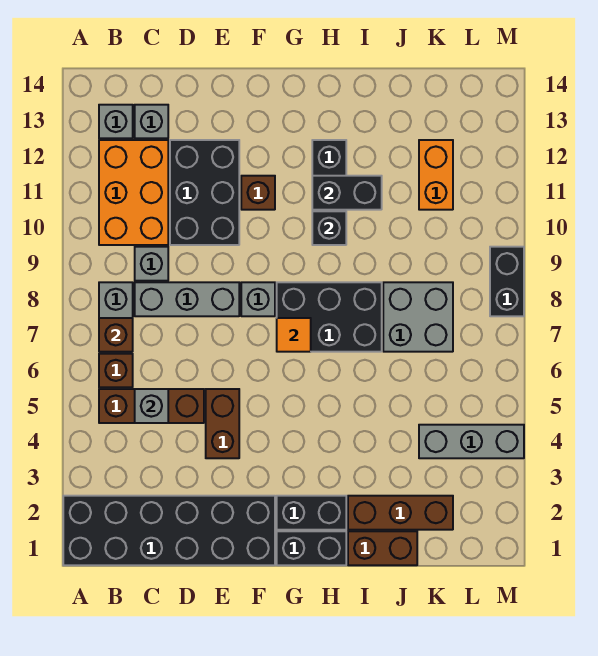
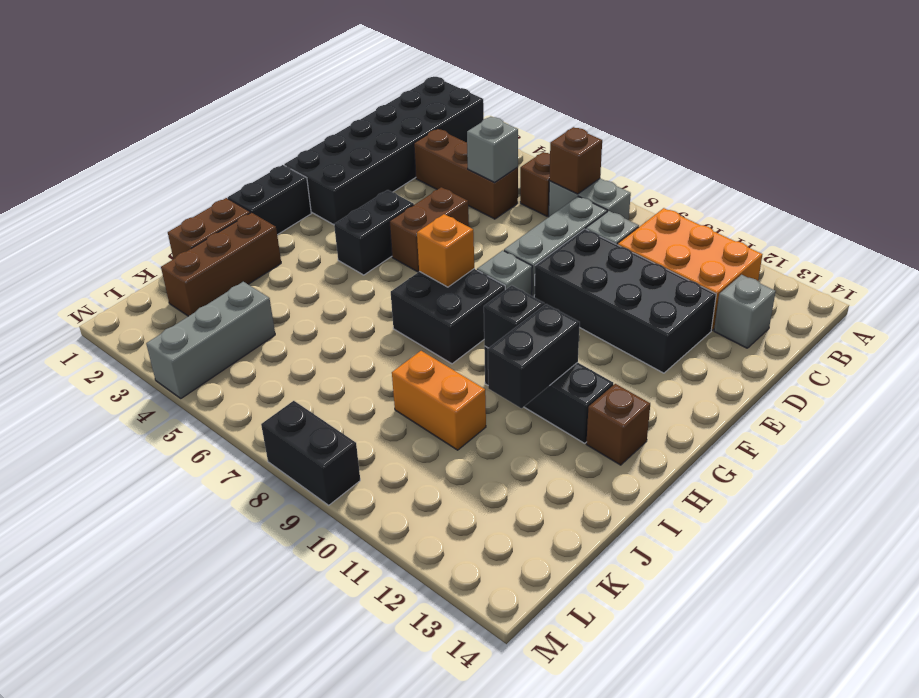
brown 1x3 brick [99,389,204,423] -> brown 1x3 brick turned to [414,129,518,219]
grey 1x1 brick [99,105,133,138] -> none
black 2x3 brick [170,140,239,245] -> black 2x4 brick [534,229,716,373]
brown 1x2 brick [206,389,239,458] -> brown 1x2 brick turned to [389,187,469,272]
brown 1x1 brick [241,176,275,210] -> brown 1x1 brick moved to [586,384,650,465]
black 1x2 brick [277,496,346,530] -> black 1x2 brick moved to [334,190,414,275]
black 2x3 brick [277,282,382,352] -> black 2x2 brick [391,269,505,364]
orange 1x1 tile [277,318,311,352] -> orange 1x1 brick [417,214,474,287]
grey 2x2 brick [383,282,453,352] -> none
orange 1x2 brick [419,140,453,210] -> orange 1x2 brick moved to [392,351,486,450]

